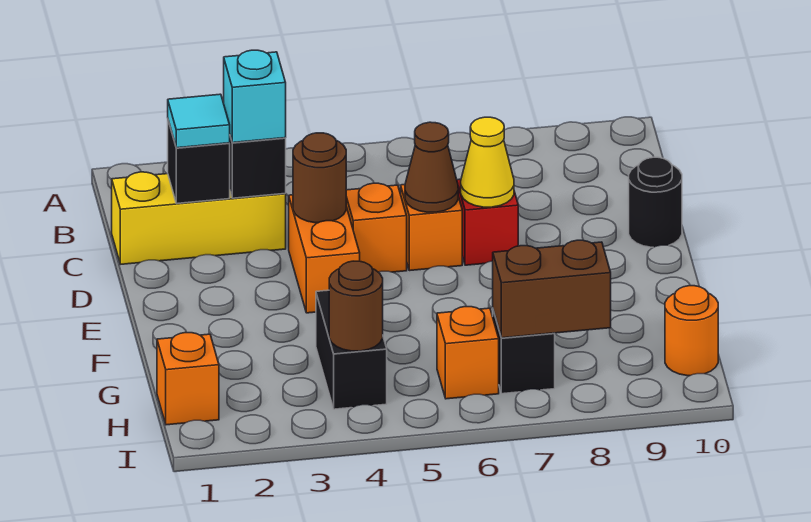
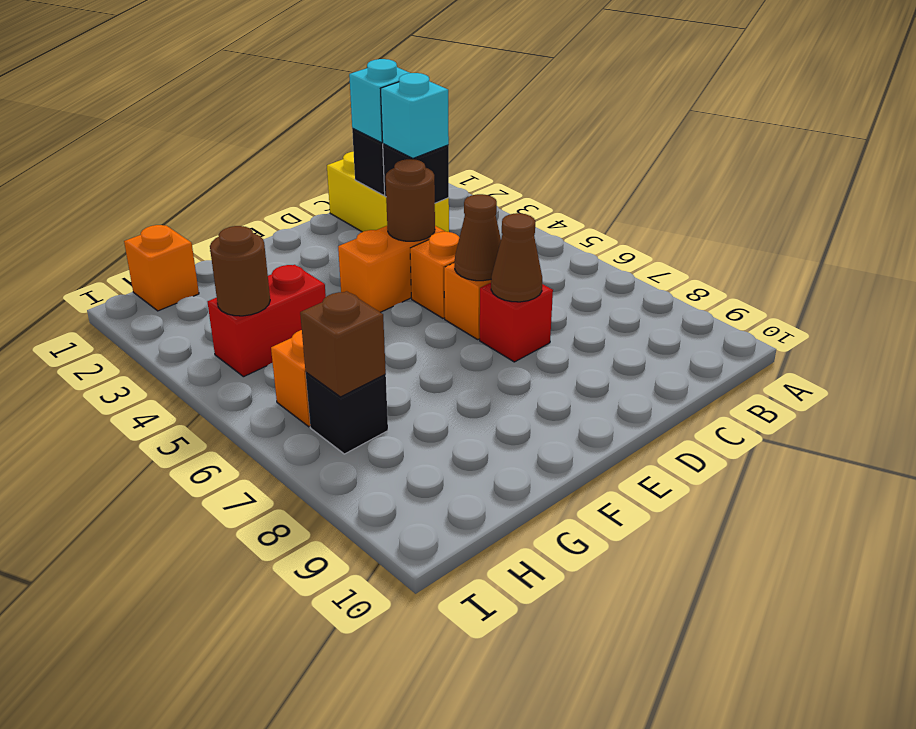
cyan 1x1 tile [168,94,230,148] -> cyan 1x1 brick [349,59,409,143]
yellow 1x1 cone [461,117,514,207] -> brown 1x1 cone [491,213,542,302]
black 1x1 round brick [629,157,682,247] -> none
black 1x2 brick [316,290,387,409] -> red 1x2 brick [208,265,326,377]
brown 1x2 brick [493,240,611,338] -> brown 1x1 brick [300,291,386,397]
orange 1x1 round brick [665,286,718,376] -> none

